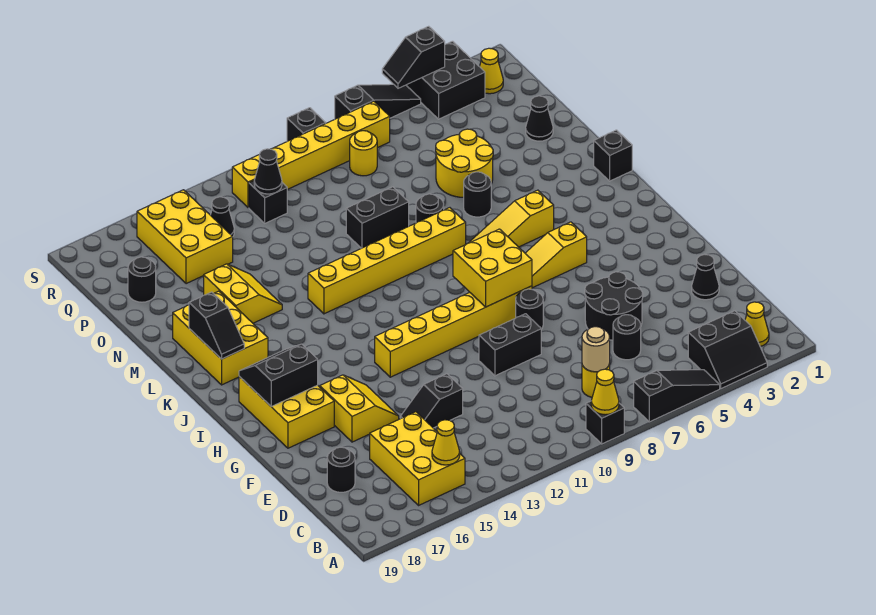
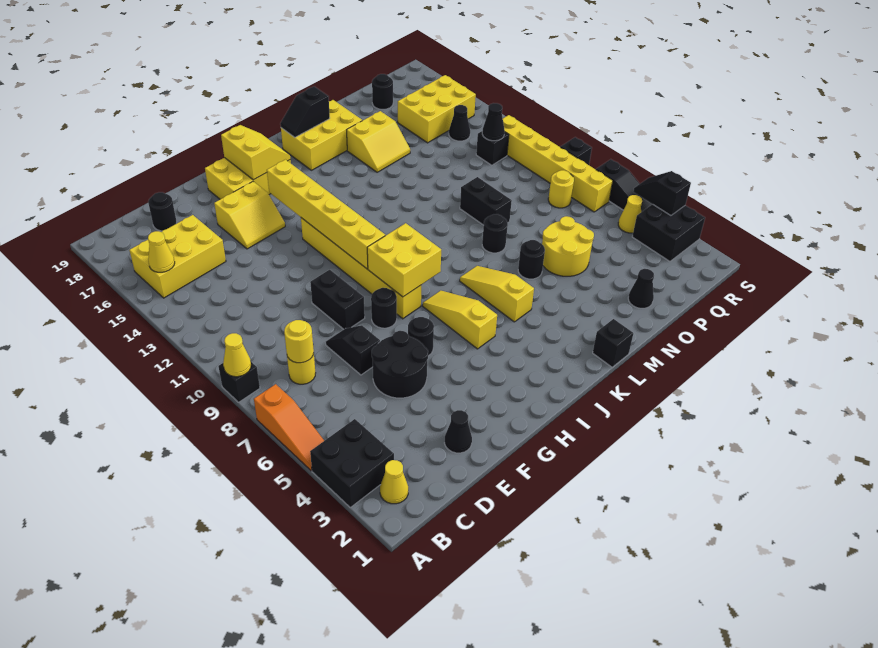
black 2x2 slope [688,311,767,389] -> black 2x2 brick [310,419,394,507]
black 1x3 slope [634,370,720,422] -> orange 1x3 slope [254,384,324,471]
tan 1x1 round brick [582,327,610,372] -> yellow 1x1 round brick [284,320,314,363]
black 1x1 round brick [613,315,641,360] -> black 1x1 round brick moved to [408,317,434,356]
black 1x2 slope [401,374,463,428] -> black 1x2 slope moved to [326,326,380,375]
black 2x2 slope [239,344,318,407] -> yellow 2x2 slope [221,125,290,180]
yellow 1x6 brick [308,208,466,314] -> yellow 1x6 brick moved to [267,160,385,269]
yellow 1x1 cone [480,48,503,94] -> yellow 1x1 cone moved to [618,195,642,233]

